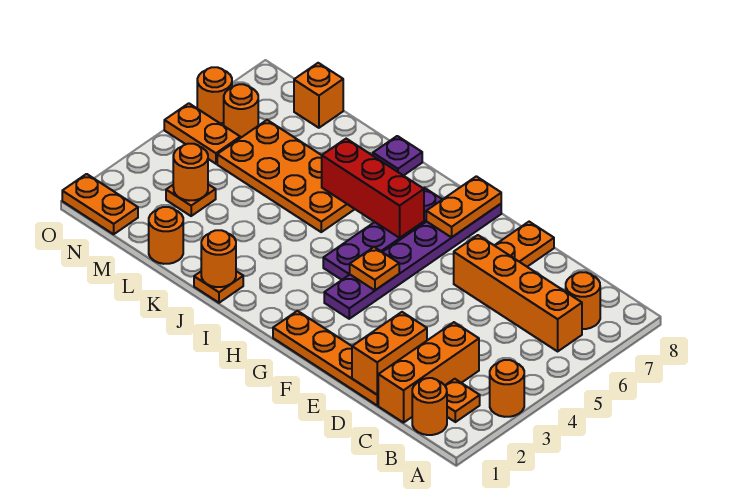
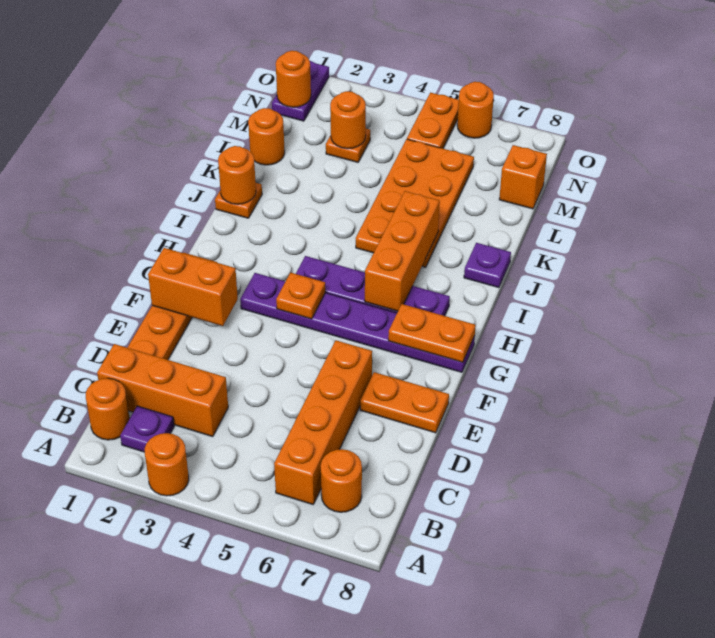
orange 1x1 plate [445,379,480,422] -> purple 1x1 plate [120,406,174,452]
orange 1x2 brick [352,312,427,395] -> orange 1x2 brick moved to [148,248,238,326]
red 1x3 brick [322,139,424,238] -> orange 1x3 brick [365,191,440,311]
orange 1x2 plate [62,174,138,234] -> purple 1x2 plate [272,61,329,121]
orange 1x1 round brick [224,84,258,138] -> orange 1x1 round brick moved to [276,51,311,107]

